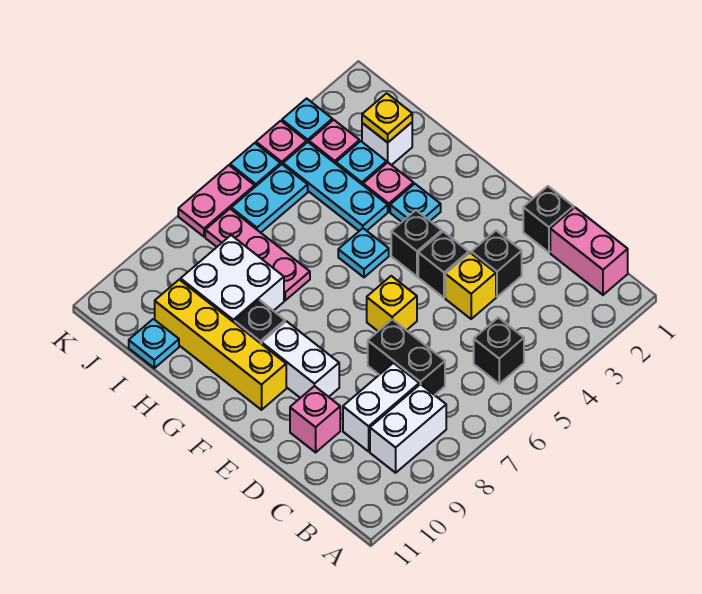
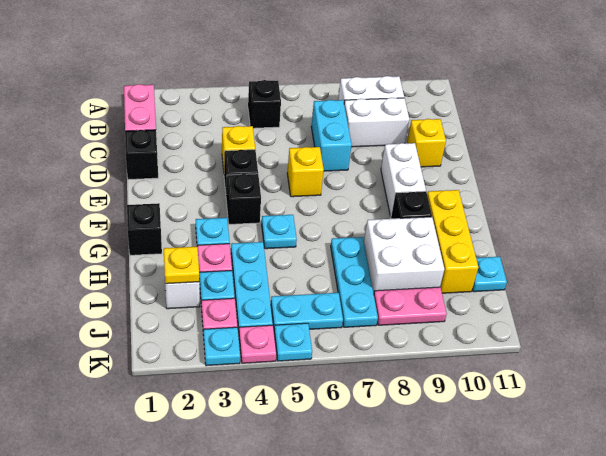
black 1x2 brick [368,319,445,395] -> cyan 1x2 brick [311,100,352,171]
black 1x1 brick [471,231,522,297] -> black 1x1 brick moved to [127,203,162,255]
pink 1x1 brick [290,386,340,452] -> yellow 1x1 brick [407,119,446,167]
yellow 1x4 brick [155,280,286,410] -> yellow 1x3 brick [427,190,478,293]
pink 1x3 plate [205,209,310,300] -> cyan 1x3 plate [331,237,378,327]
pink 1x2 plate [178,165,255,237] -> pink 1x2 plate moved to [374,287,447,325]

